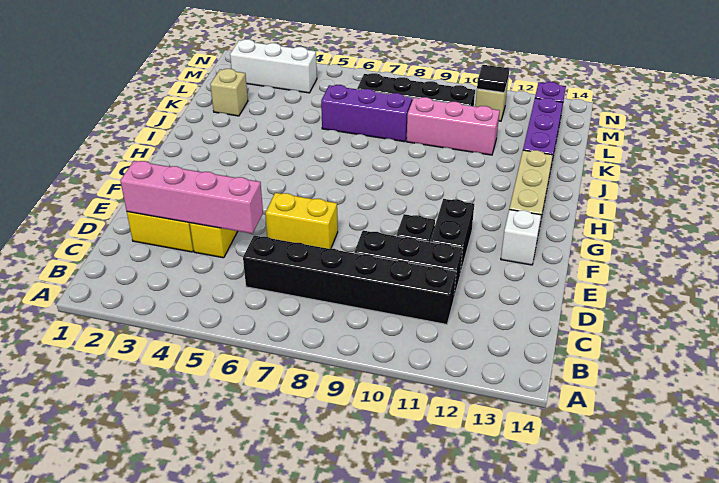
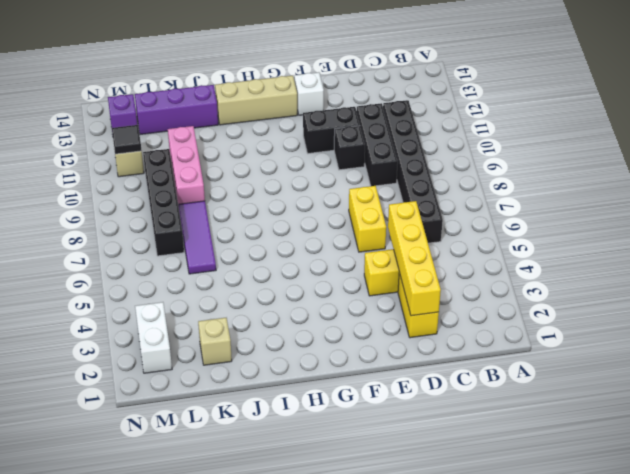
pink 1x4 brick [120,161,263,234] -> yellow 1x4 brick [388,201,441,316]
purple 1x3 brick [321,85,412,142] -> purple 1x3 tile [178,201,216,274]
white 1x3 brick [230,39,317,93] -> white 1x2 brick [135,302,172,373]

